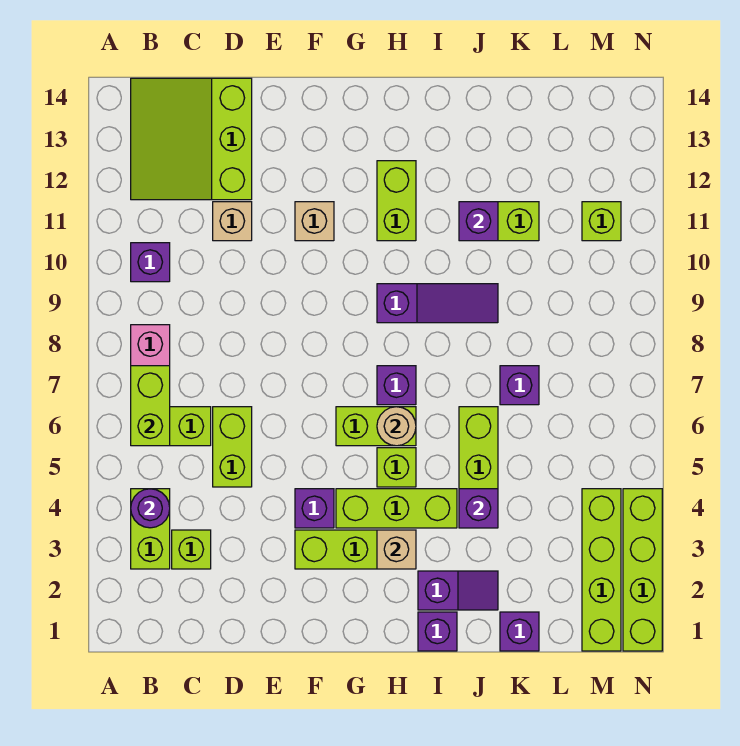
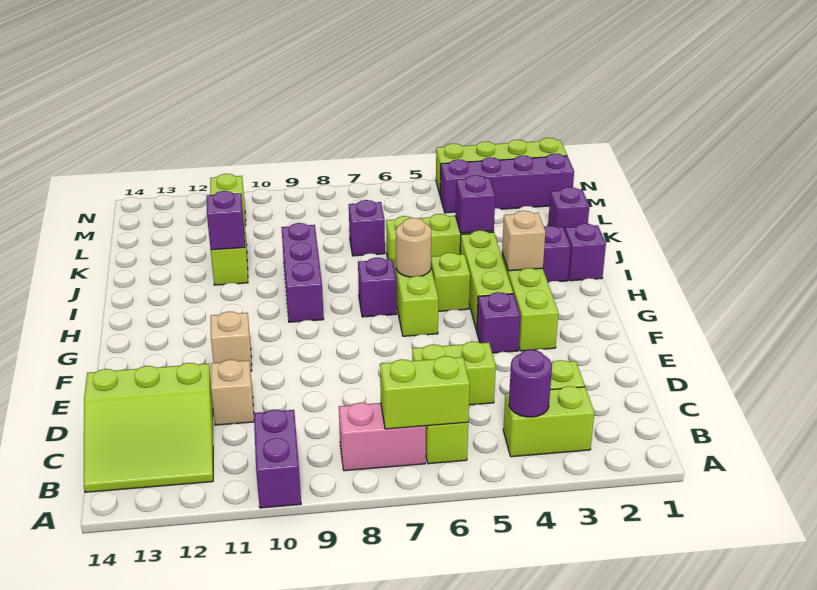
purple 1x1 brick [131,243,170,282] -> purple 1x2 brick [254,409,301,508]
purple 1x3 slope [377,284,498,323] -> purple 1x3 brick [281,223,324,322]
lime 1x2 brick [377,161,416,241] -> none
lime 1x4 brick [582,489,621,651] -> purple 1x4 brick [440,154,574,213]

